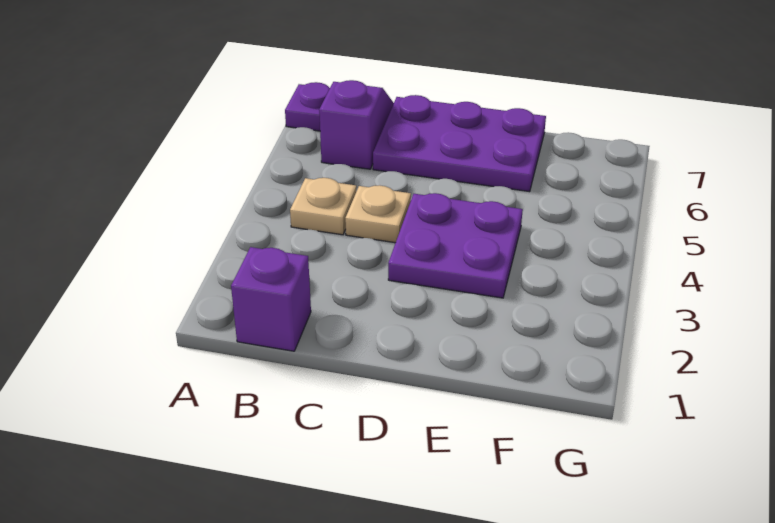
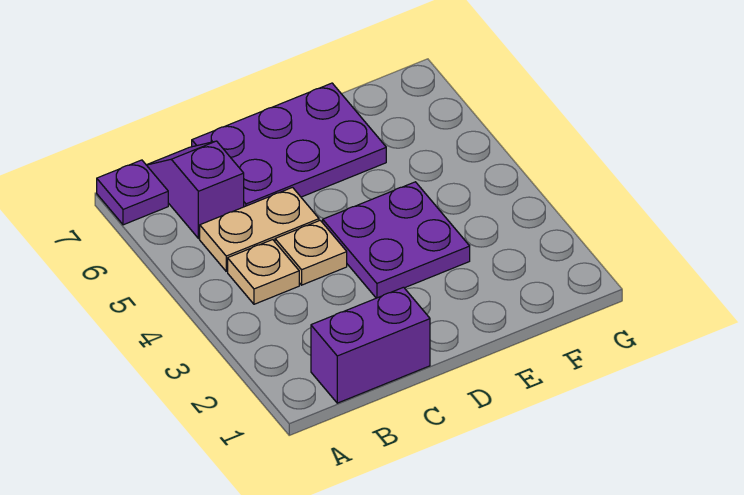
purple 1x1 brick [231,247,311,351] -> purple 1x2 brick [311,287,430,403]
none -> tan 1x2 plate [200,187,319,271]

